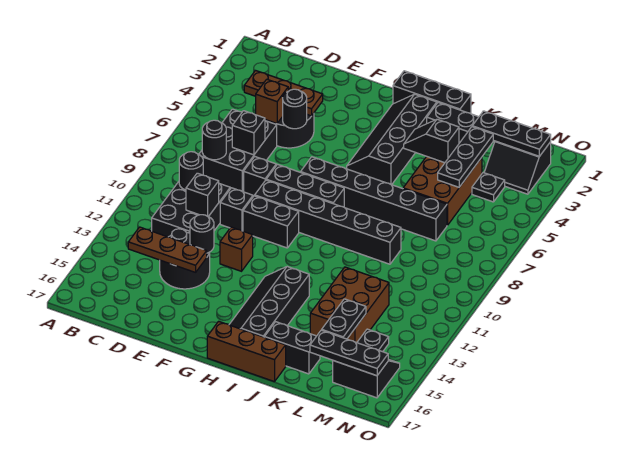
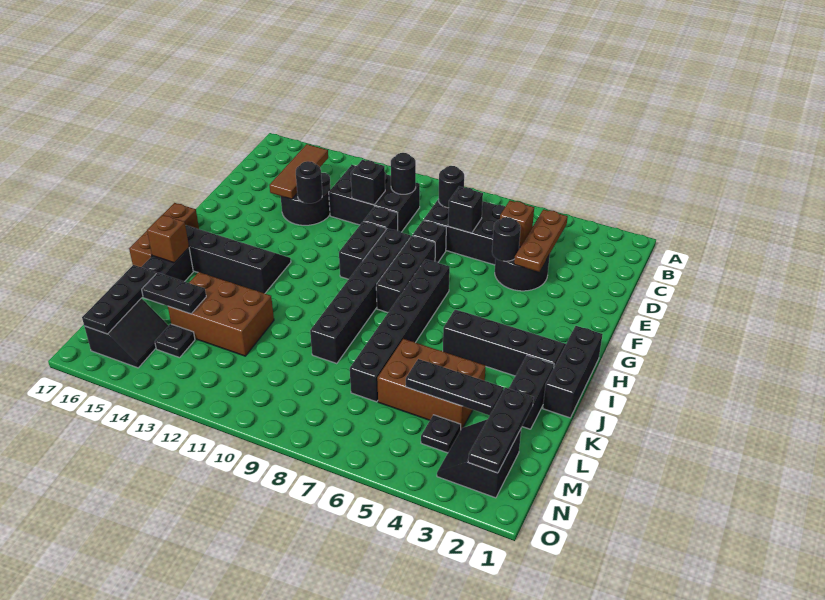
brown 1x3 plate [128,227,207,272] -> brown 1x3 tile [270,144,328,199]
brown 1x1 brick [220,227,253,271] -> brown 1x1 brick moved to [147,215,189,263]
black 1x2 slope [404,119,459,163] -> none

